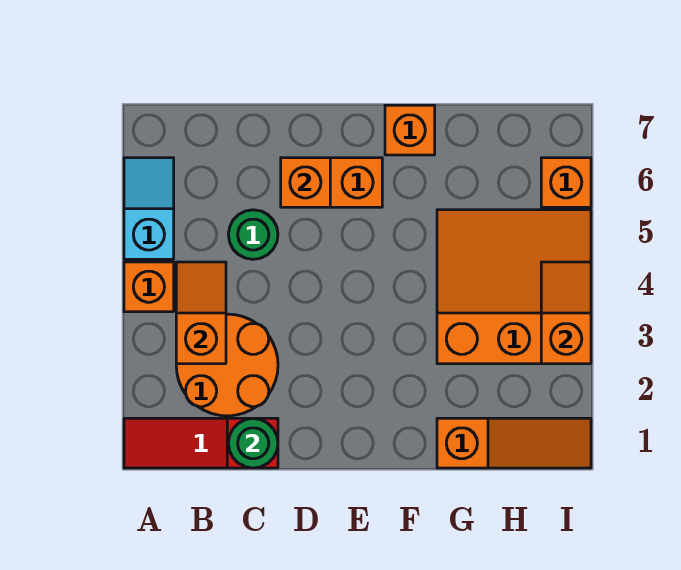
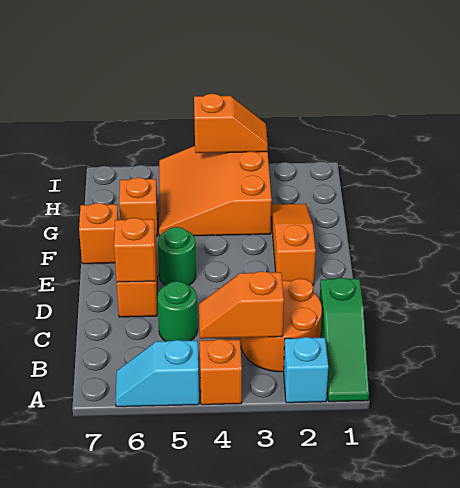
red 1x3 slope [124,418,278,468] -> green 1x3 slope [320,278,369,402]
none -> cyan 1x1 brick [284,337,328,403]
green 1x1 round brick [228,418,278,468] -> green 1x1 round brick moved to [158,227,196,285]
orange 1x3 slope [437,418,591,468] -> orange 1x3 slope moved to [271,204,316,285]
orange 1x2 slope [541,262,591,364] -> orange 1x2 slope turned to [194,94,268,153]
orange 1x1 brick [541,158,591,207] -> orange 1x1 brick moved to [119,177,158,237]

